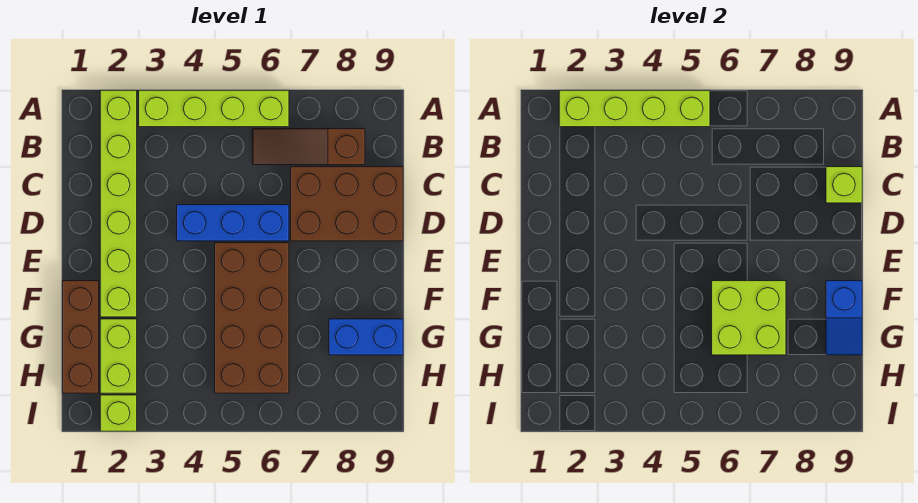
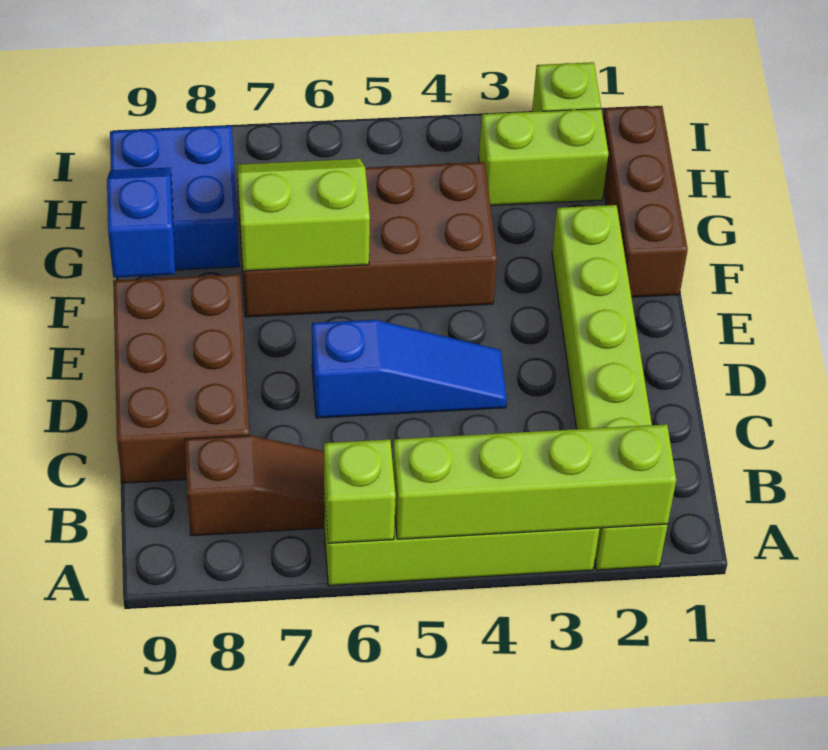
brown 2x3 brick [291,167,403,241] -> brown 2x3 brick turned to [113,274,249,483]
lime 1x1 brick [826,167,862,203] -> lime 1x1 brick moved to [324,439,396,543]
blue 1x3 brick [177,205,289,241] -> blue 1x3 slope [312,320,507,418]
brown 2x4 brick [215,243,289,393] -> brown 2x4 brick turned to [238,162,497,317]
lime 2x2 brick [712,281,786,355] -> lime 2x2 slope [237,159,370,271]
lime 1x2 brick [100,319,137,393] -> lime 1x2 brick turned to [479,109,609,206]
blue 1x2 brick [329,319,403,355] -> blue 2x2 brick [110,126,239,270]

